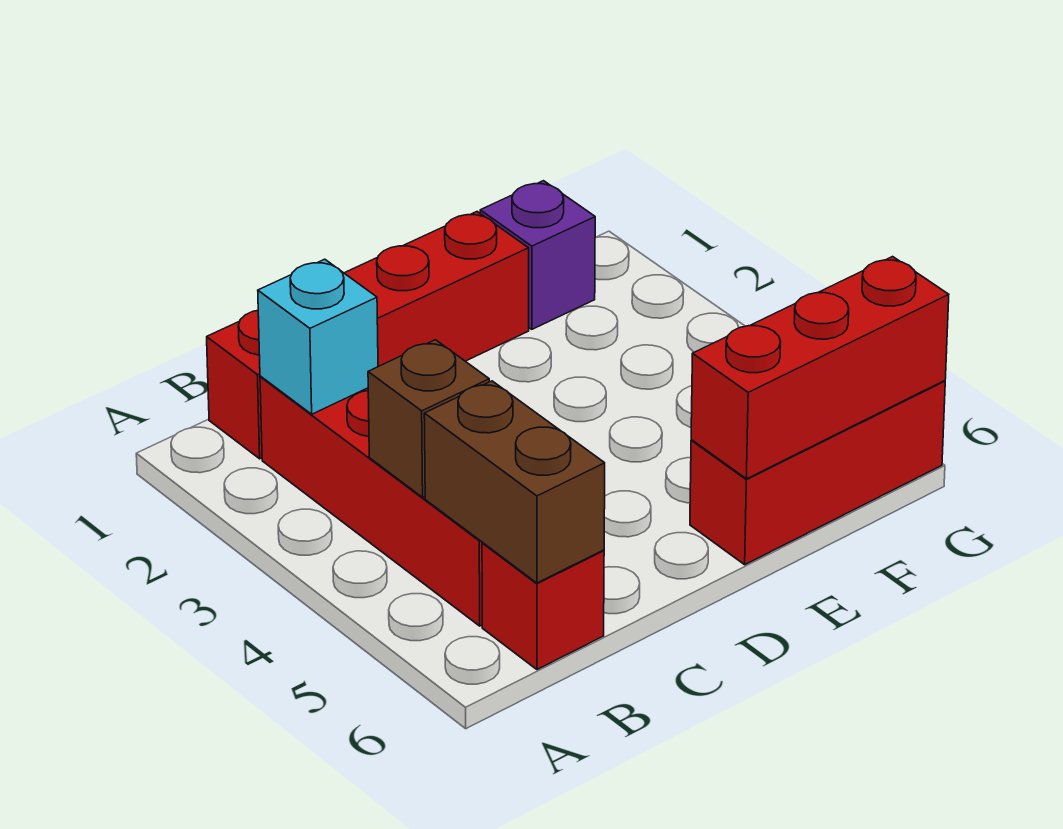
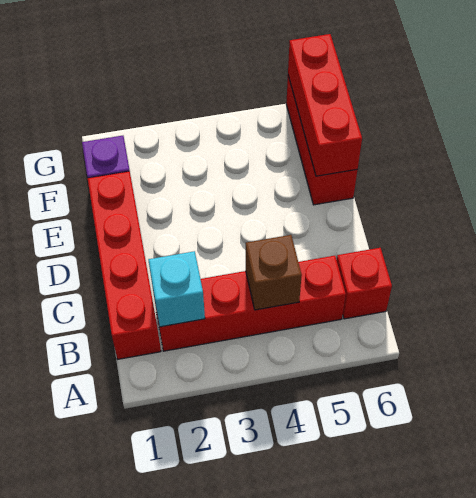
brown 1x2 brick [424,381,605,583] -> none

